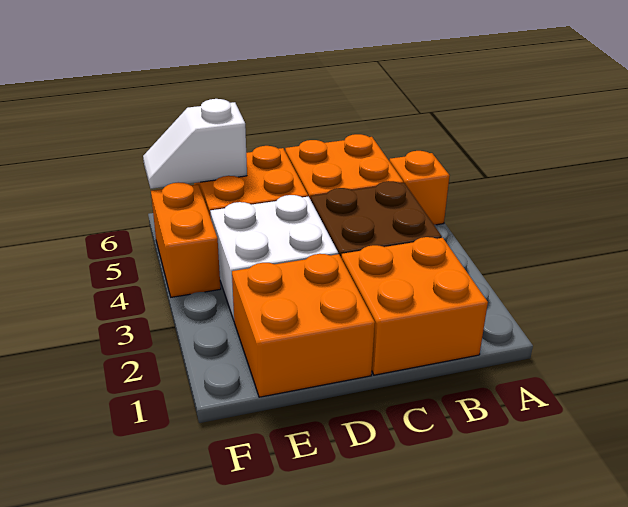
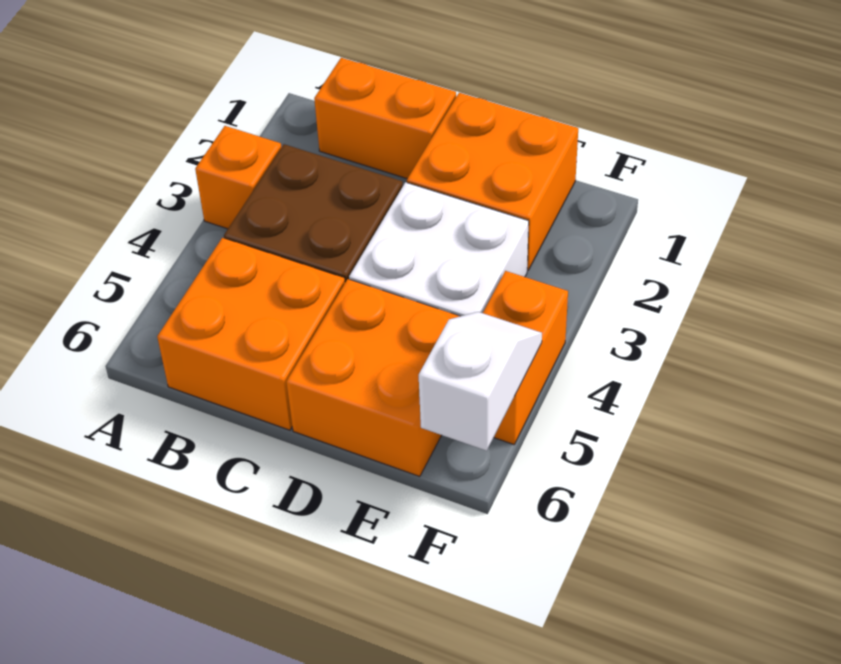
orange 1x1 brick [390,151,450,225] -> orange 1x1 brick moved to [195,126,281,229]
orange 2x2 brick [341,237,488,375] -> orange 1x2 brick [314,58,456,179]
white 1x2 slope [143,99,247,189] -> white 1x2 slope turned to [419,312,542,451]

